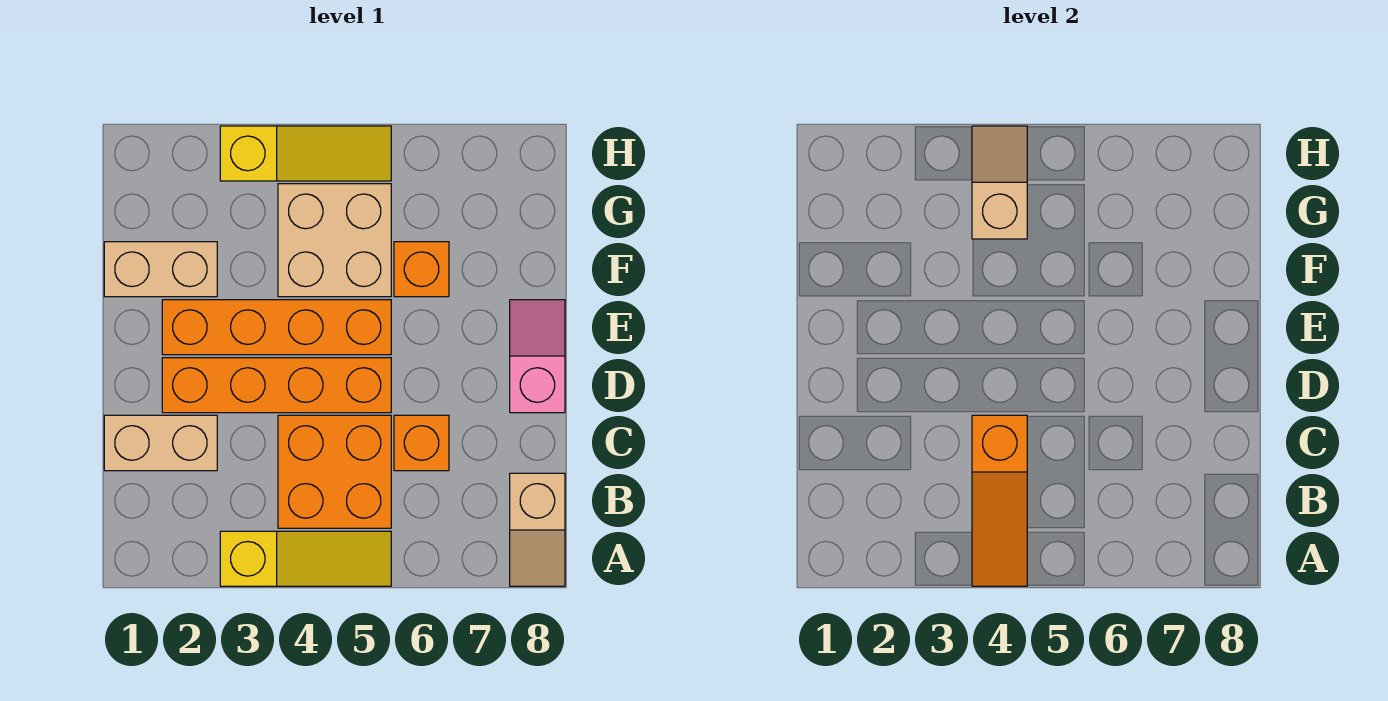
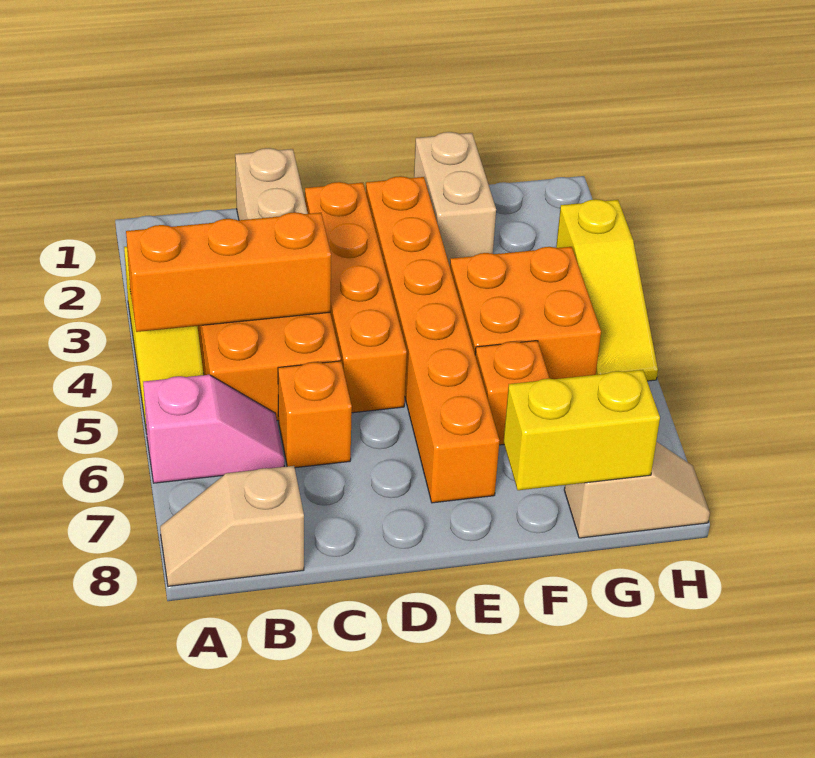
orange 1x3 slope [972,415,1027,586] -> orange 1x3 brick [126,212,331,332]
pink 1x2 slope [510,300,565,413] -> pink 1x2 slope moved to [143,375,284,483]
orange 1x4 brick [162,300,391,355] -> orange 1x6 brick [366,176,499,503]
tan 2x2 brick [278,184,391,297] -> orange 2x2 brick [450,247,601,379]
none -> yellow 1x2 brick [504,370,660,490]
tan 1x2 slope [972,126,1027,239] -> tan 1x2 slope moved to [564,442,710,538]

